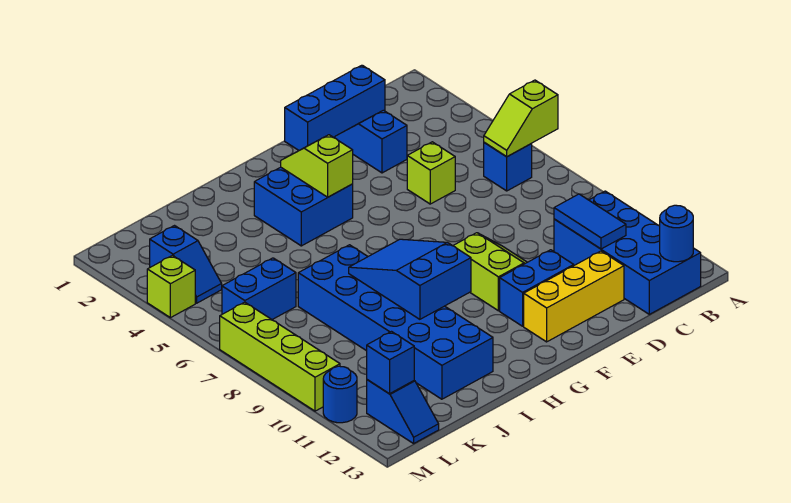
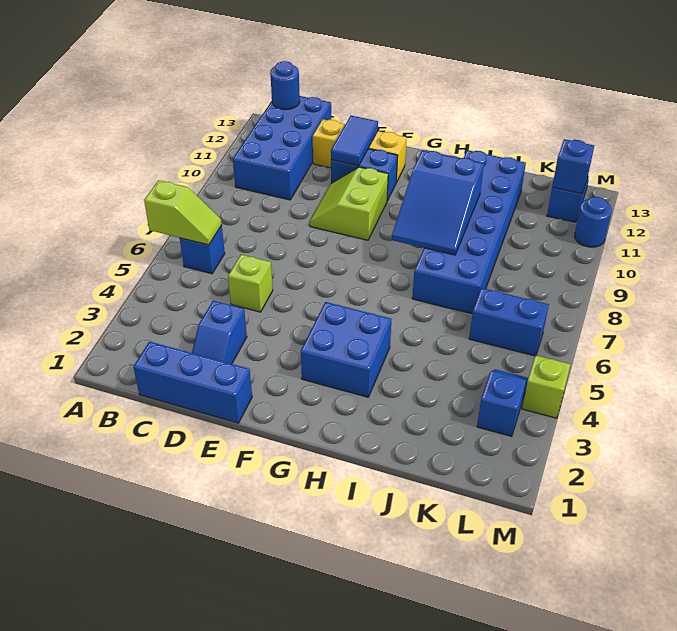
blue 1x2 tile [554,194,626,249] -> blue 1x2 tile moved to [331,116,378,166]
lime 1x2 slope [281,135,353,197] -> none
lime 1x4 brick [220,302,340,411] -> none

